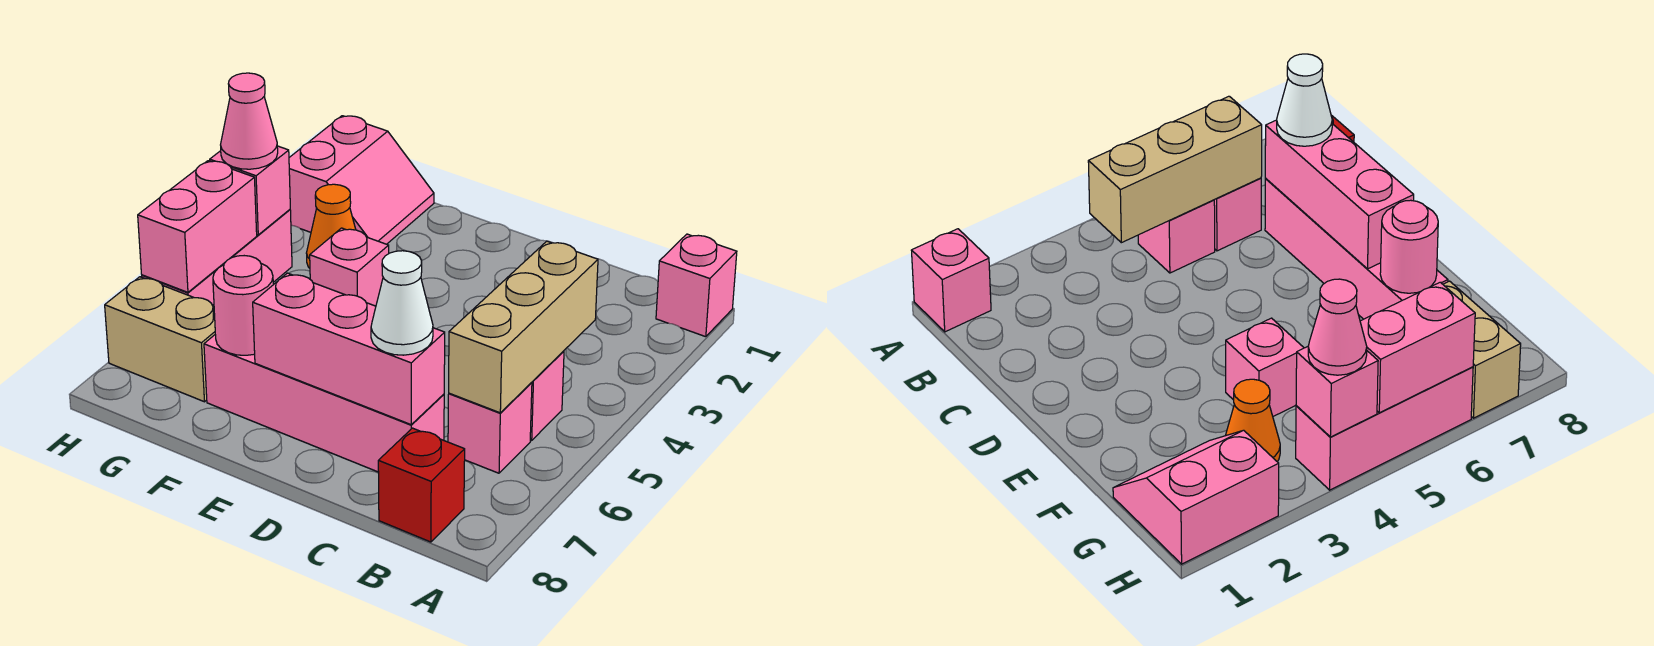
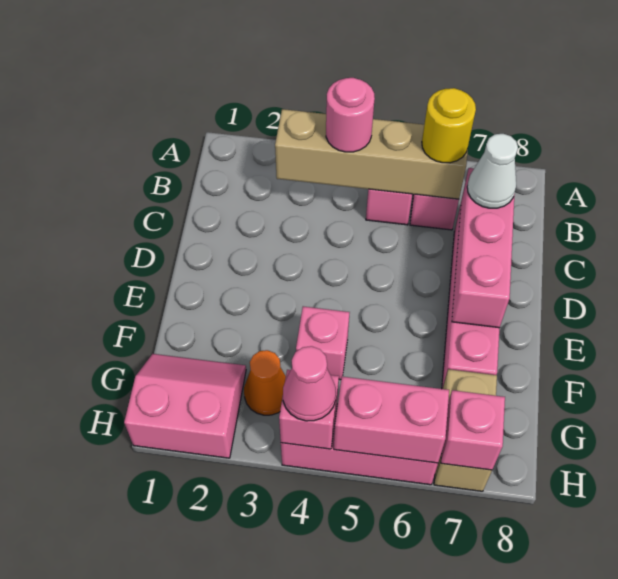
pink 1x1 brick [656,234,737,337] -> pink 1x1 brick moved to [441,390,505,470]
tan 1x3 brick [449,241,598,413] -> tan 1x4 brick [275,109,468,199]
none -> yellow 1x1 round brick [422,88,476,163]
red 1x1 brick [378,428,465,542] -> none
pink 1x1 round brick [213,256,273,355] -> pink 1x1 round brick moved to [326,78,375,152]

